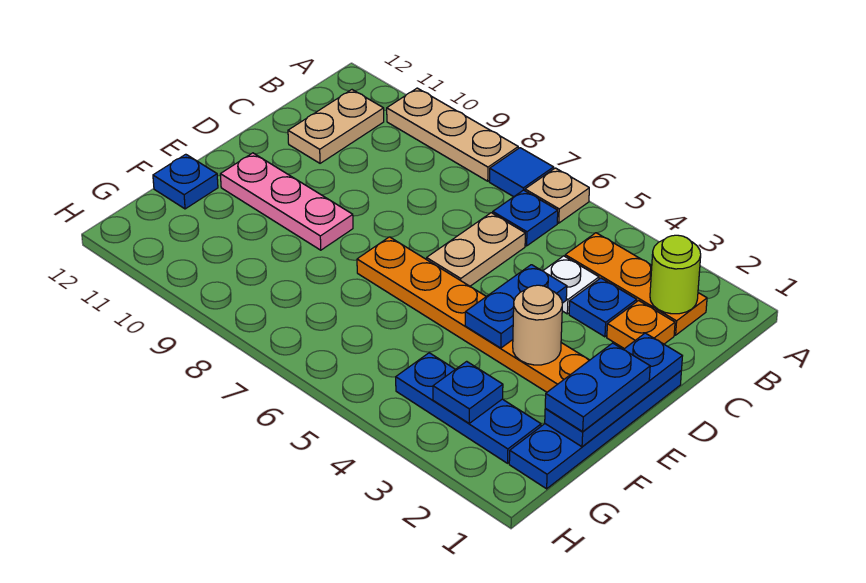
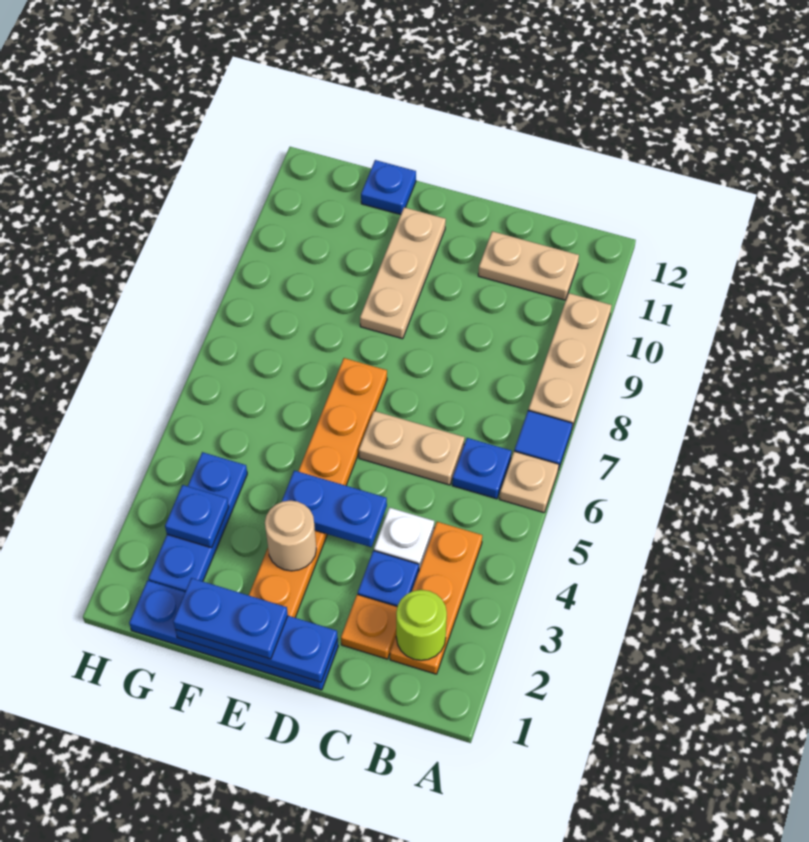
pink 1x3 plate [220,153,353,250] -> tan 1x3 plate [360,207,446,339]

